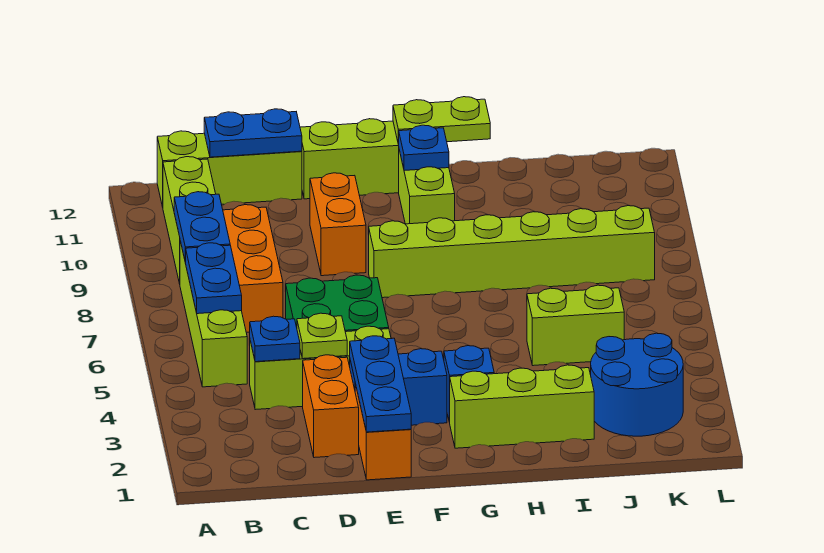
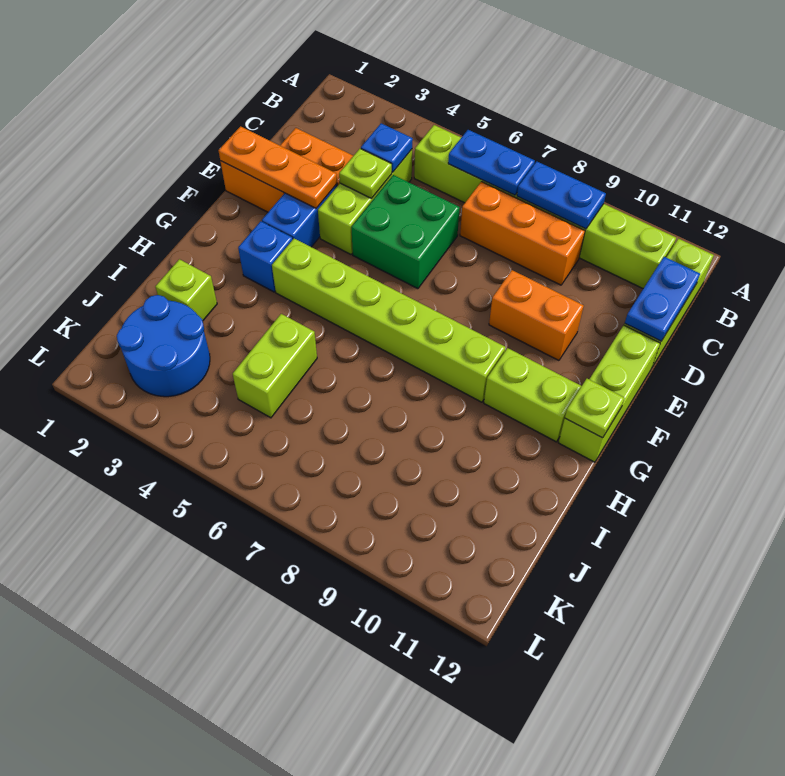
blue 1x3 plate [350,336,411,432] -> orange 1x3 plate [219,126,337,208]
lime 1x6 brick [369,206,655,298] -> lime 1x6 brick turned to [272,239,506,402]
lime 1x3 brick [450,365,594,448] -> lime 1x1 brick [155,259,217,321]
blue 1x1 plate [399,125,449,171] -> none
lime 1x2 plate [393,97,490,145] -> lime 1x1 plate [565,379,624,438]

